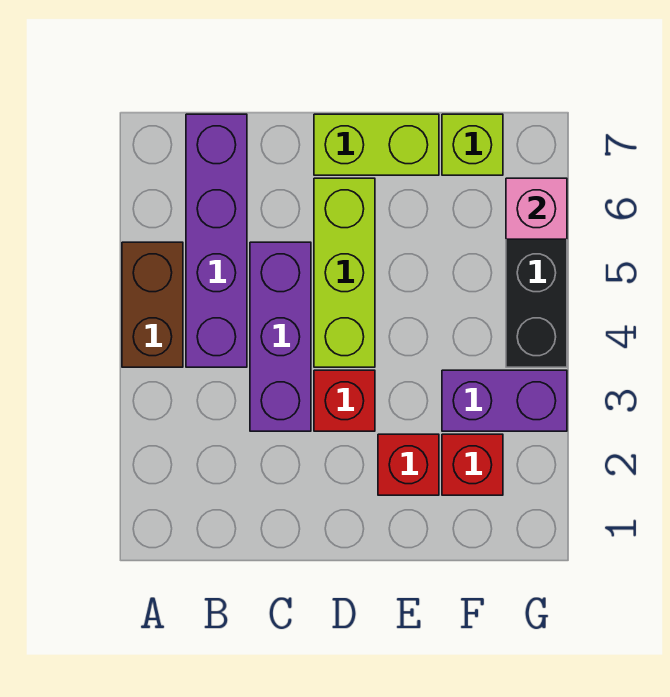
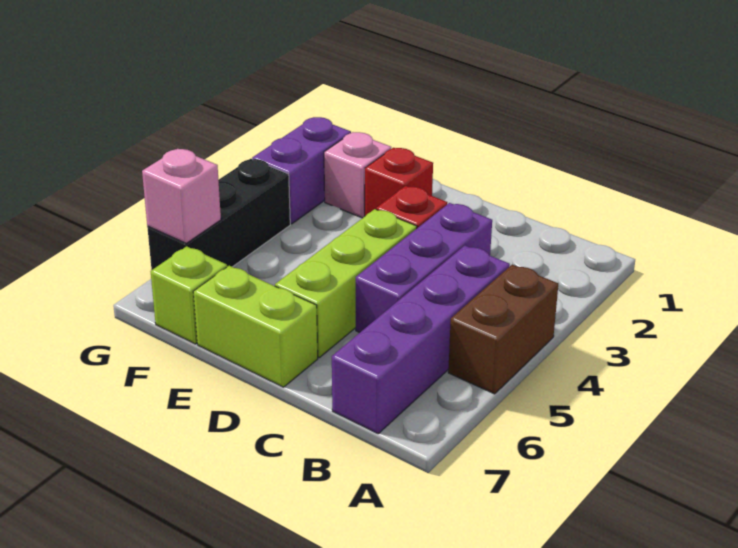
red 1x1 brick [442,434,503,495] -> pink 1x1 brick [324,132,391,218]
purple 1x2 brick [442,370,567,431] -> purple 1x2 brick turned to [252,117,351,224]

